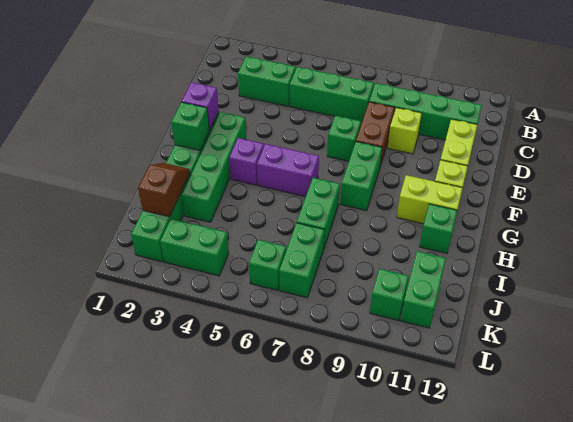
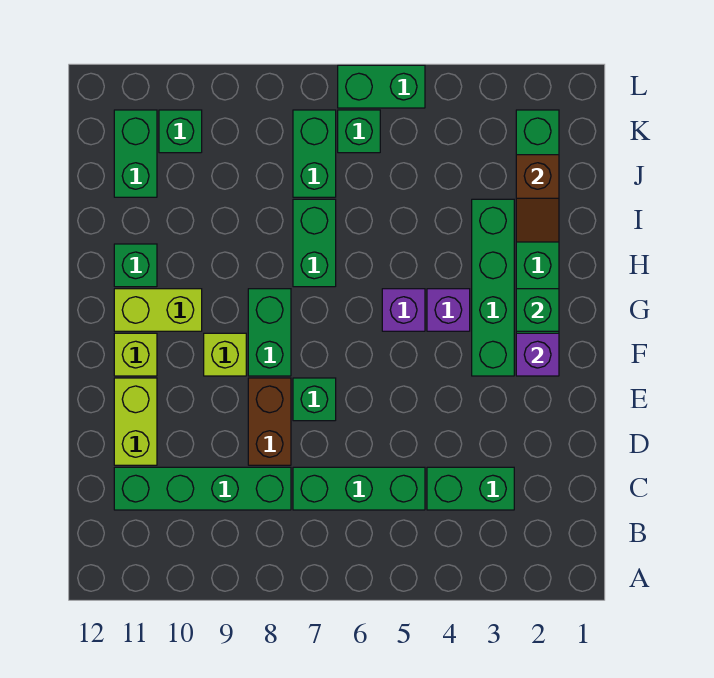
lime 1x1 brick [388,108,422,154] -> lime 1x1 brick moved to [204,333,246,376]
purple 1x2 brick [257,144,319,197] -> purple 1x1 brick [382,289,425,331]
green 1x2 brick [160,219,229,276] -> green 1x2 brick moved to [338,65,425,108]

